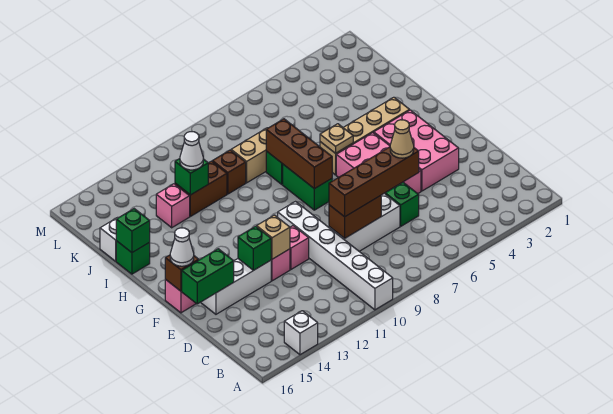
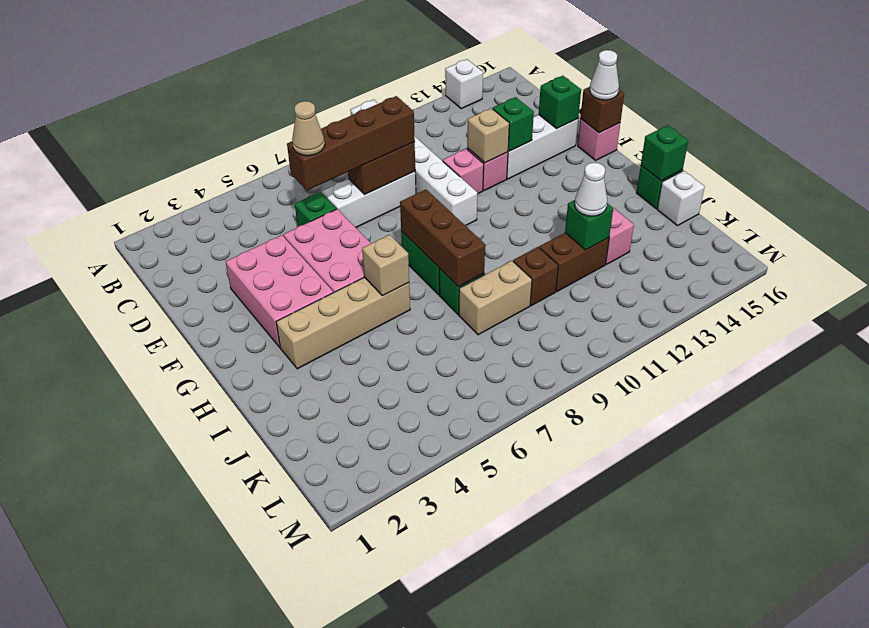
green 1x2 brick [182,249,234,304] -> green 1x1 brick [539,76,581,129]
tan 1x1 plate [320,124,353,153] -> tan 1x1 brick [362,235,409,296]

